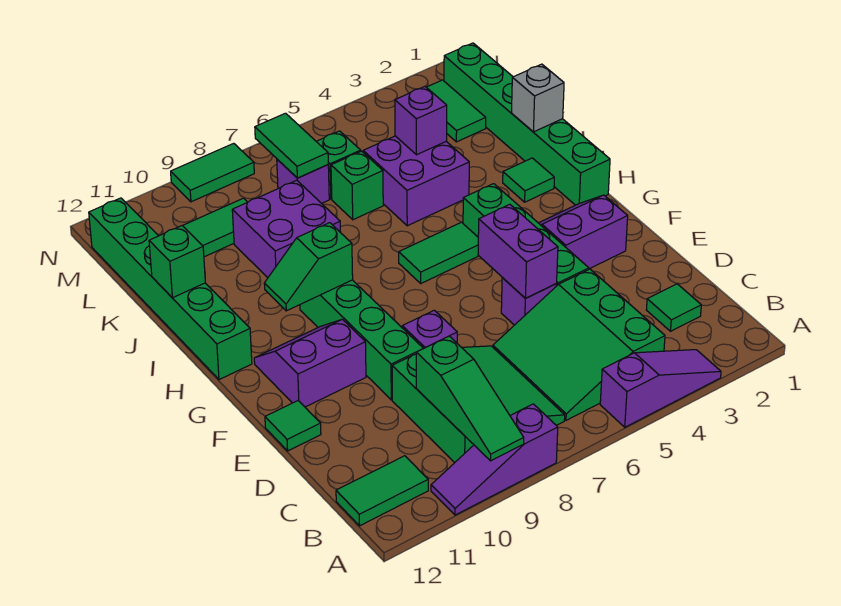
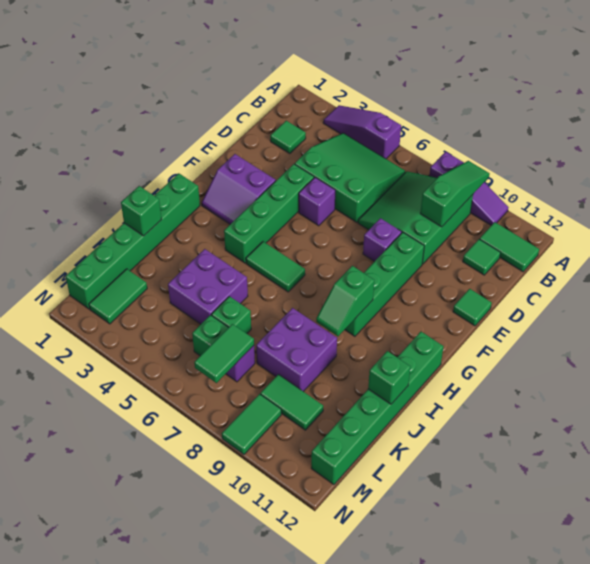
green 3x3 slope [493,269,665,420] -> green 3x3 slope turned to [295,133,405,222]
purple 1x2 brick [478,204,558,298] -> none
purple 2x2 slope [254,319,366,407] -> none
green 1x2 slope [264,223,353,311] -> green 1x2 slope turned to [316,266,374,336]
green 1x1 tile [503,158,554,202] -> green 1x1 tile moved to [463,239,500,275]
grey 1x1 brick [512,64,564,132] -> green 1x1 brick [121,186,162,236]
purple 1x1 brick [395,87,447,155] -> none
green 1x2 tile [171,143,254,202] -> green 1x2 tile turned to [222,394,281,454]

